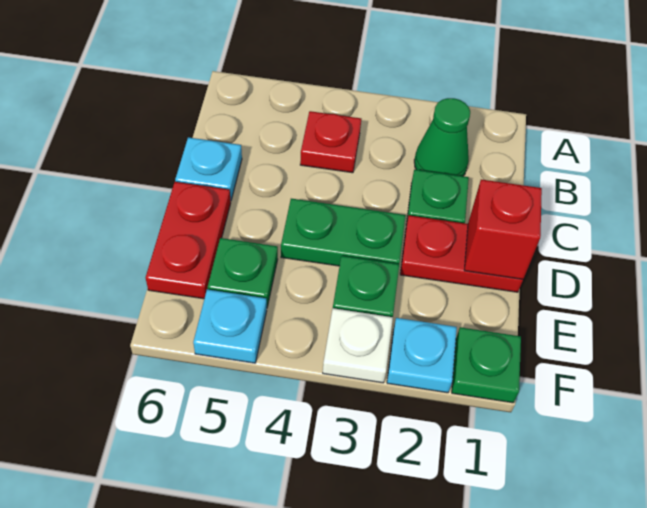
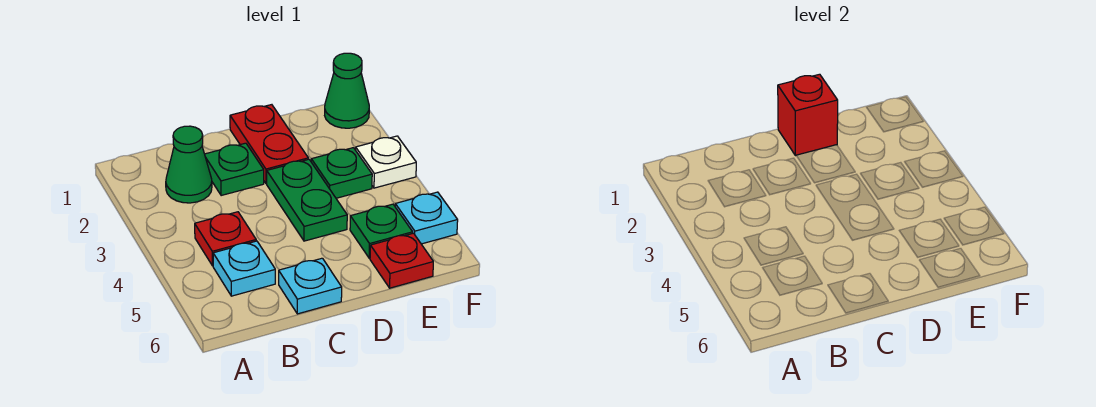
red 1x2 plate [146,182,231,299] -> red 1x1 plate [370,233,433,288]
green 1x1 plate [452,327,521,403] -> green 1x1 cone [325,53,369,128]
cyan 1x1 plate [387,318,457,393] -> cyan 1x1 plate moved to [213,241,275,296]

